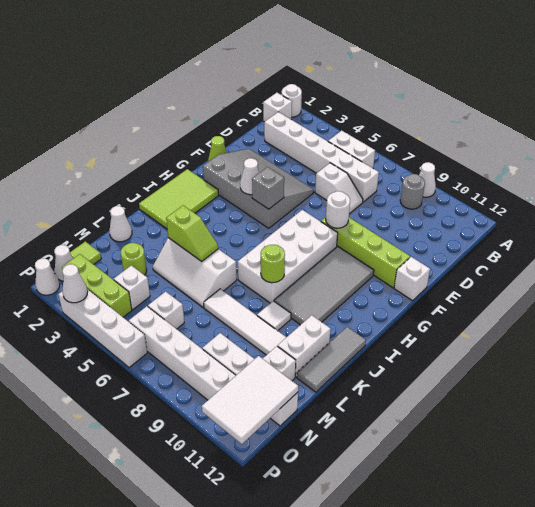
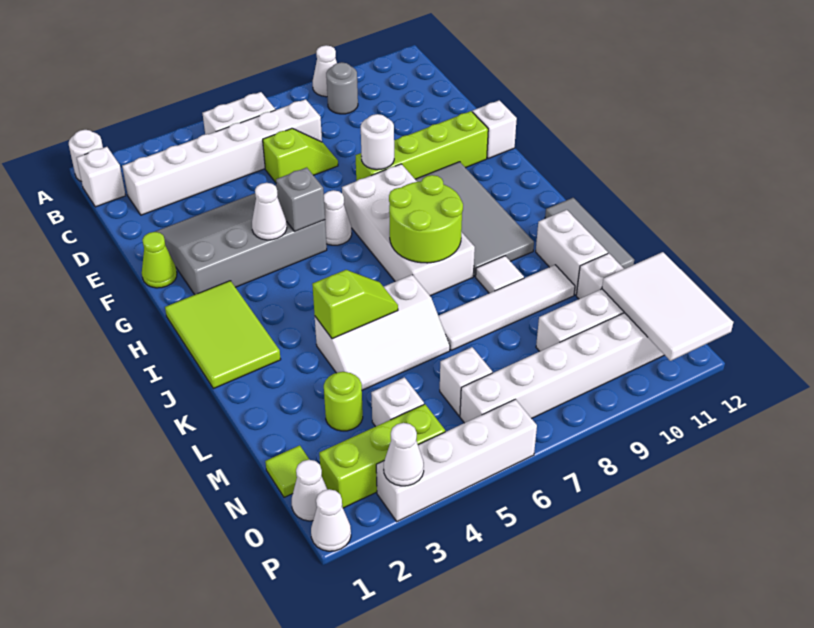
white 1x2 slope [315,163,363,214] -> lime 1x2 slope [263,128,338,183]
lime 1x1 round brick [261,245,285,283] -> lime 2x2 round brick [389,175,463,263]
white 1x1 cone [109,206,132,242] -> white 1x1 cone moved to [324,190,352,245]

